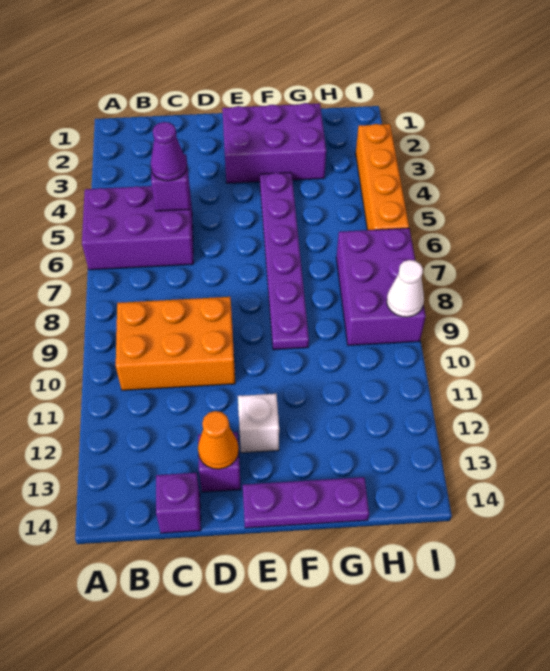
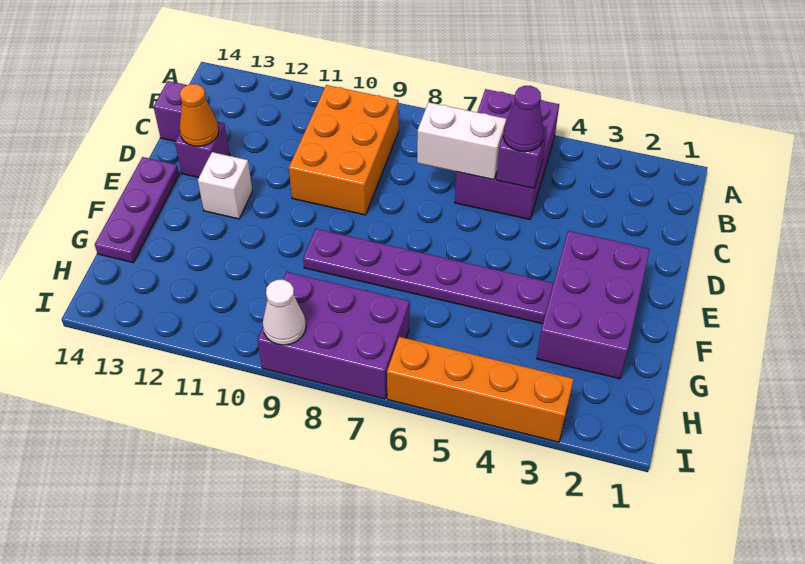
none -> white 1x2 brick [417,102,506,180]

